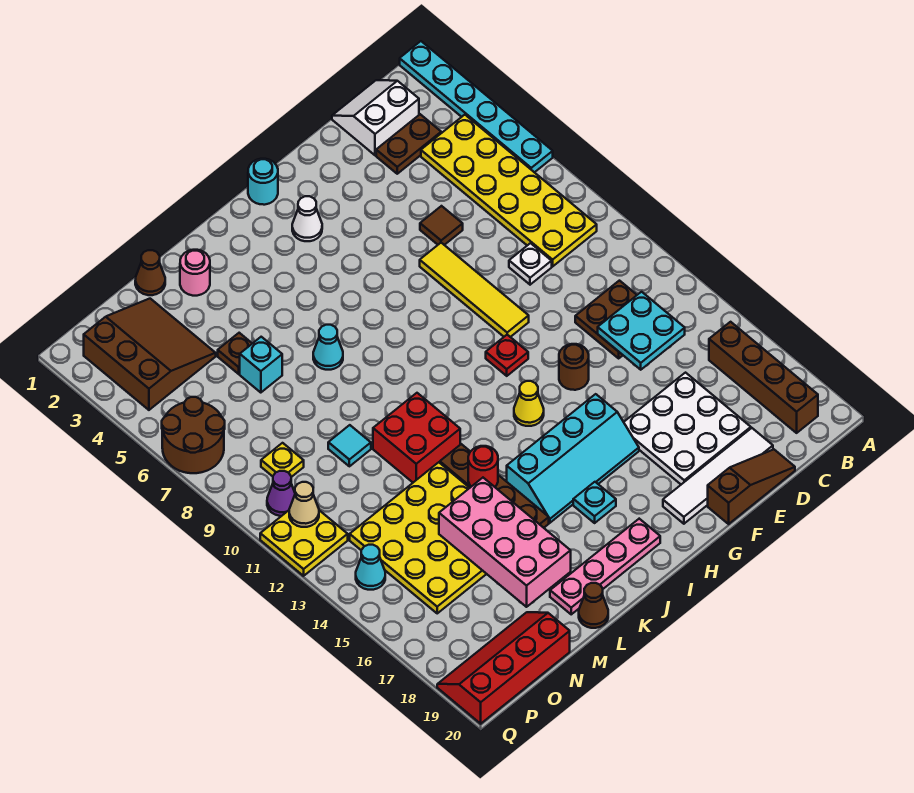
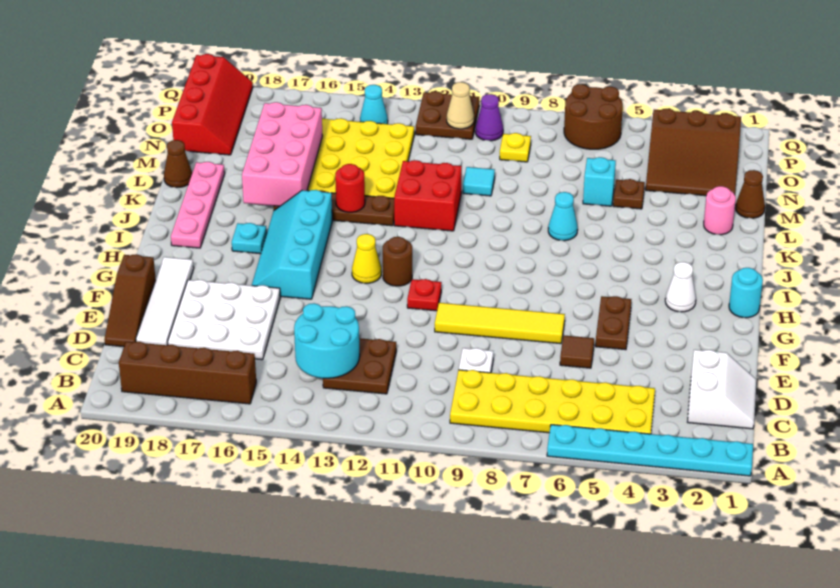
brown 1x2 plate [376,114,441,174] -> brown 1x2 plate moved to [595,296,632,350]
cyan 2x2 plate [598,292,685,370] -> cyan 2x2 round brick [294,303,360,378]
brown 1x1 round brick [559,344,589,390] -> brown 1x1 round brick moved to [383,237,412,286]
pink 2x4 brick [439,478,571,607] -> pink 2x4 brick turned to [242,102,322,206]
yellow 2x2 plate [260,510,348,576] -> brown 2x2 plate [416,91,479,139]

